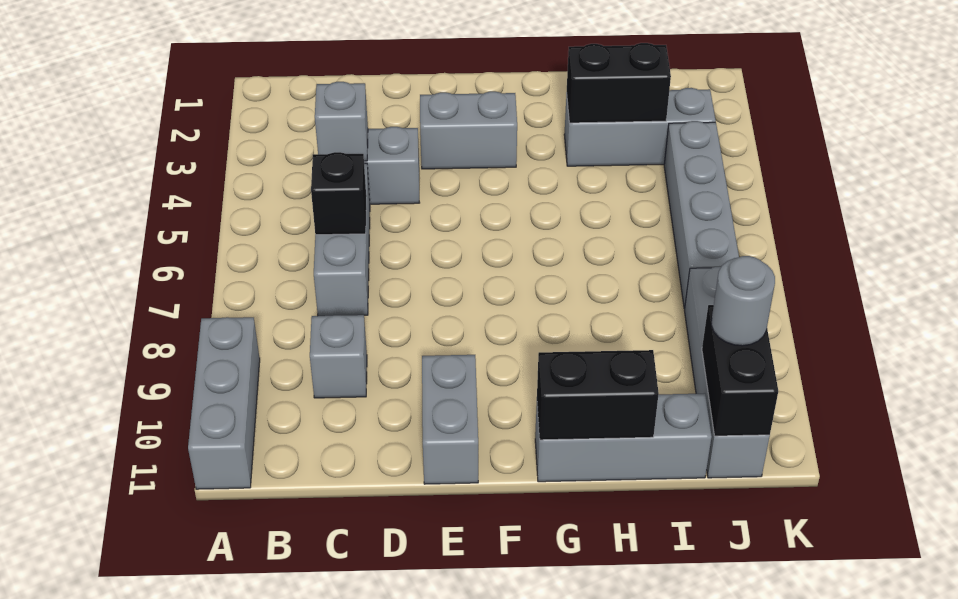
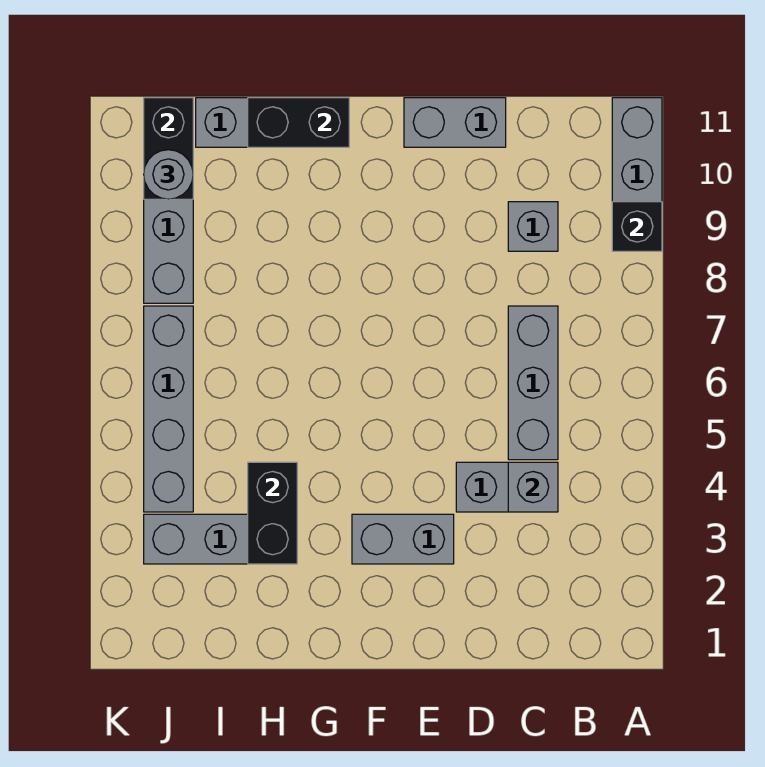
black 1x1 brick [311,152,366,235] -> black 1x1 brick moved to [612,202,662,251]
grey 1x2 brick [422,355,478,484] -> grey 1x2 brick turned to [404,98,506,147]
black 1x2 brick [567,43,671,123] -> black 1x2 brick turned to [248,462,297,564]

